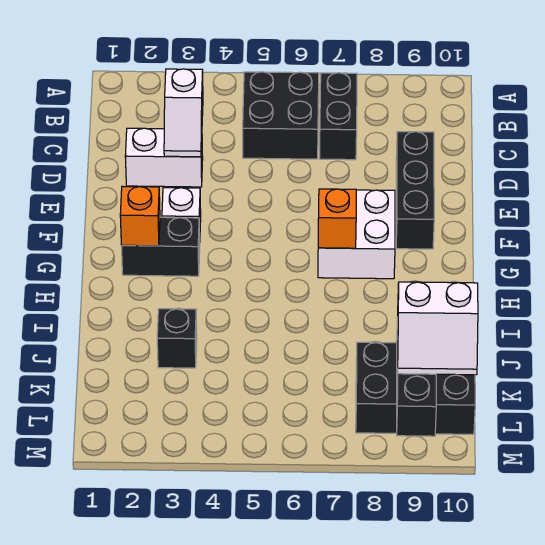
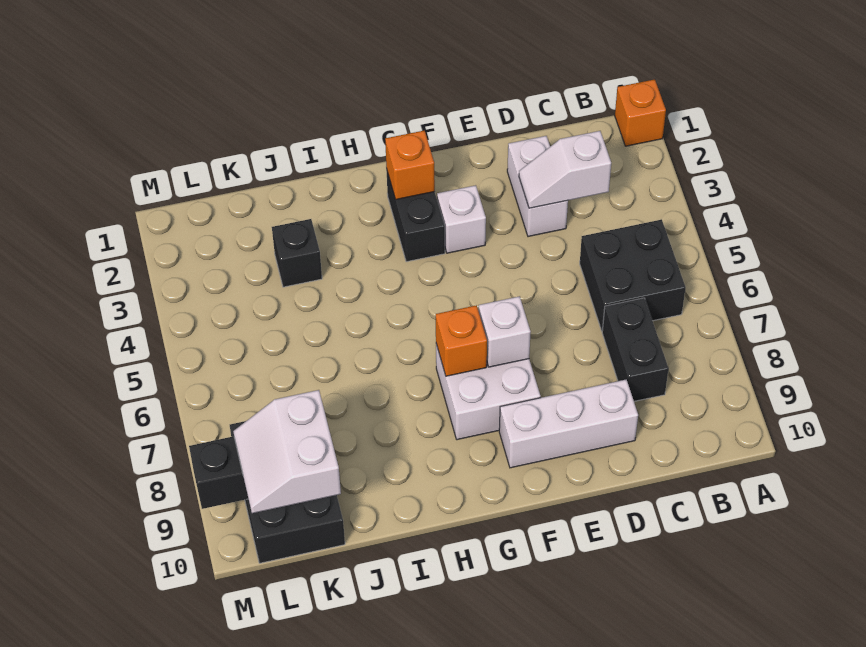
none -> orange 1x1 brick [615,79,666,146]
black 1x2 brick [320,73,357,160] -> black 1x2 brick turned to [602,298,668,401]
black 1x3 brick [396,132,434,249] -> white 1x3 brick [499,379,638,468]
none -> white 1x1 brick [479,296,531,367]

